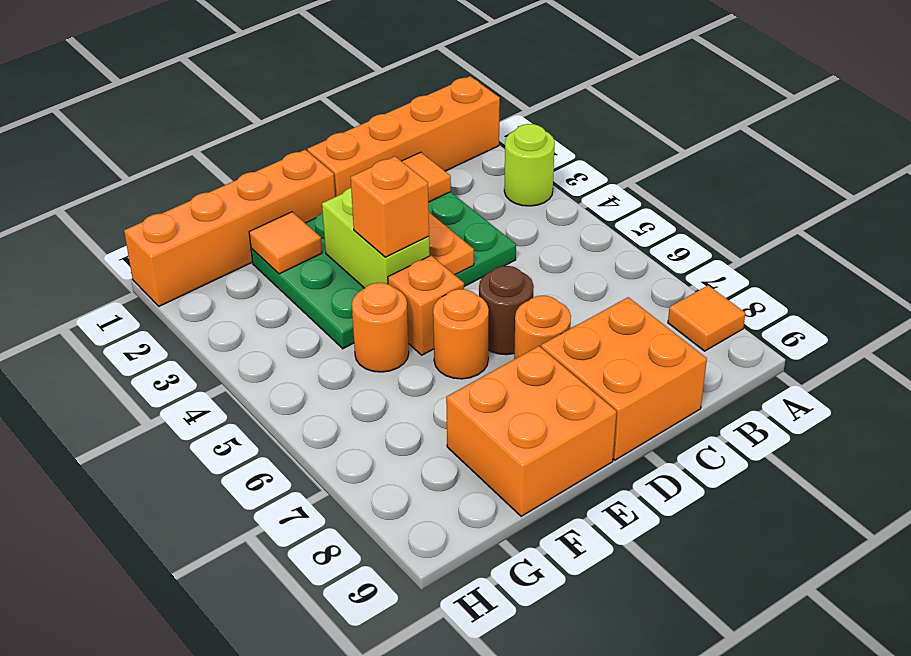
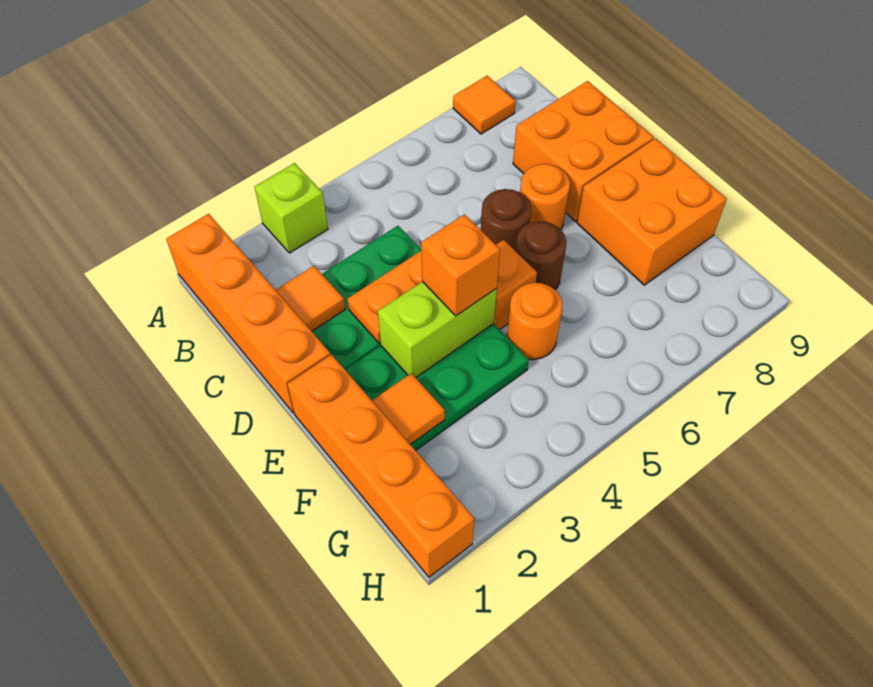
lime 1x1 round brick [504,124,555,206] -> lime 1x1 brick [255,163,328,253]
orange 1x1 round brick [433,289,489,379] -> brown 1x1 round brick [515,221,566,290]

